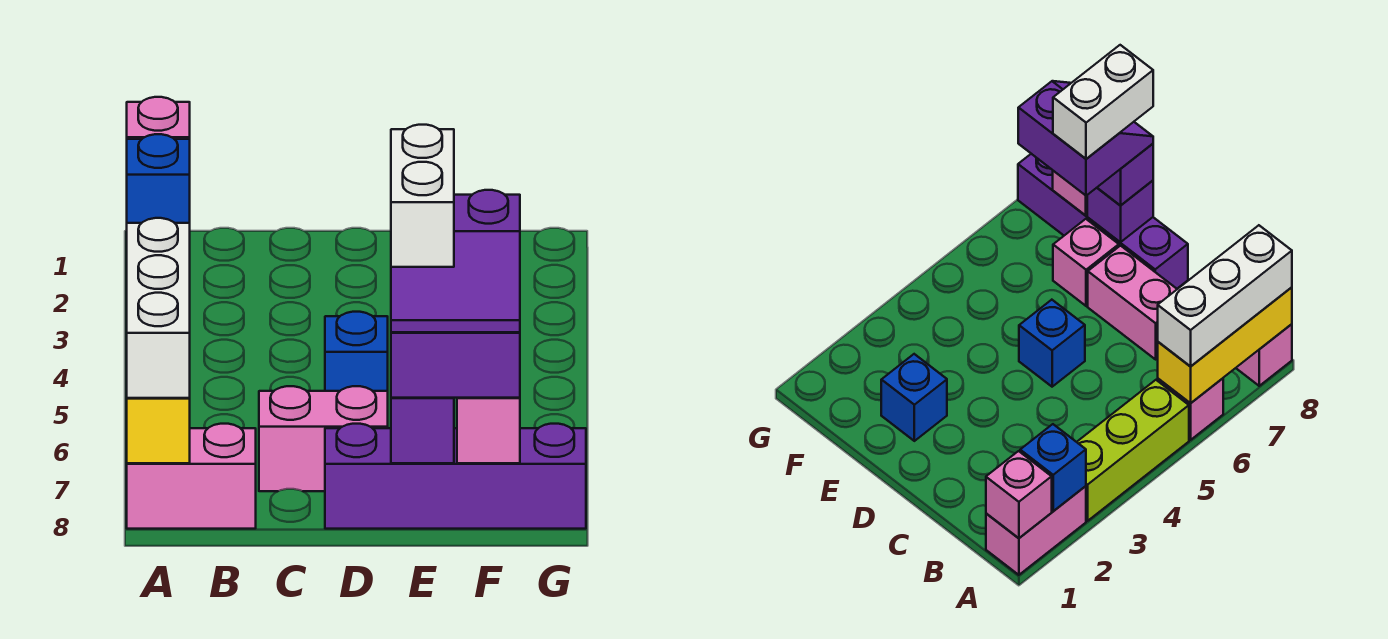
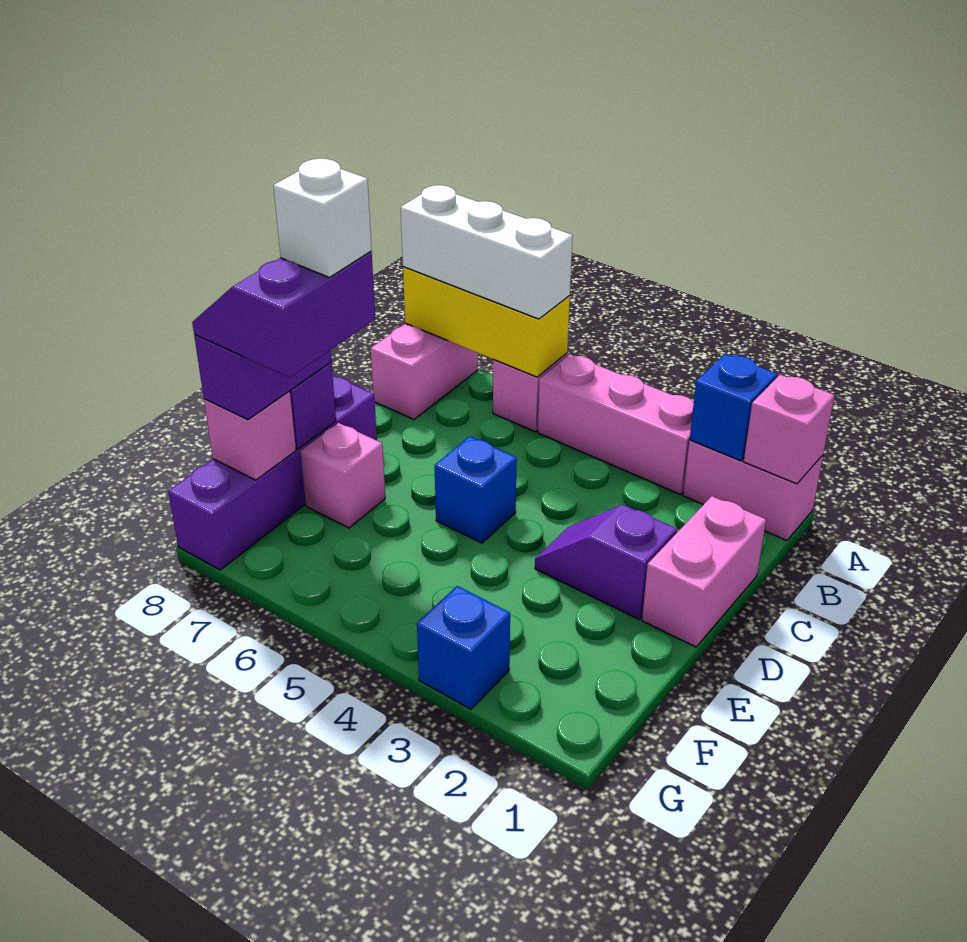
lime 1x3 brick [1077,380,1189,521] -> pink 1x3 brick [538,354,694,495]
pink 1x2 brick [259,386,388,491] -> pink 1x2 brick moved to [642,496,766,647]
none -> purple 1x2 slope [535,505,677,619]
blue 1x1 brick [881,354,947,441] -> blue 1x1 brick moved to [417,586,510,709]
white 1x2 brick [391,125,454,267] -> white 1x1 brick [273,159,372,277]

